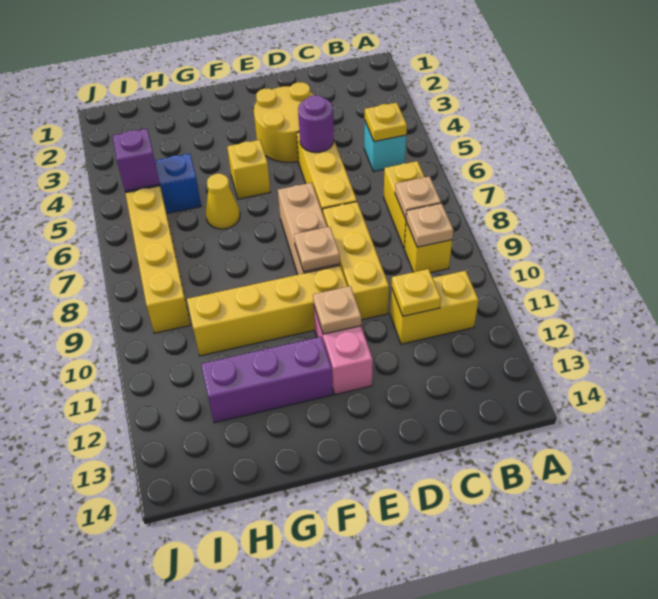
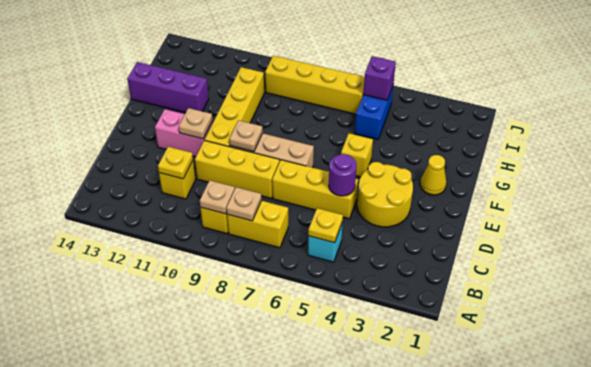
yellow 1x2 brick [390,271,478,344] -> yellow 1x1 brick [159,161,195,199]
purple 1x3 brick [201,337,333,423] -> purple 1x3 brick turned to [127,62,209,113]
yellow 1x1 cone [206,174,240,229] -> yellow 1x1 cone moved to [420,155,446,195]

